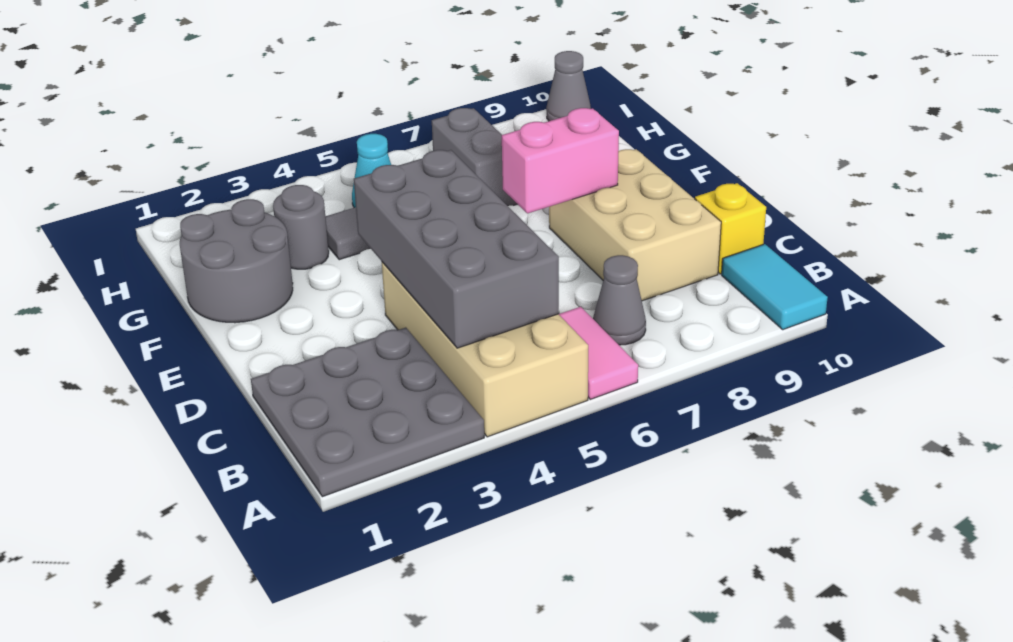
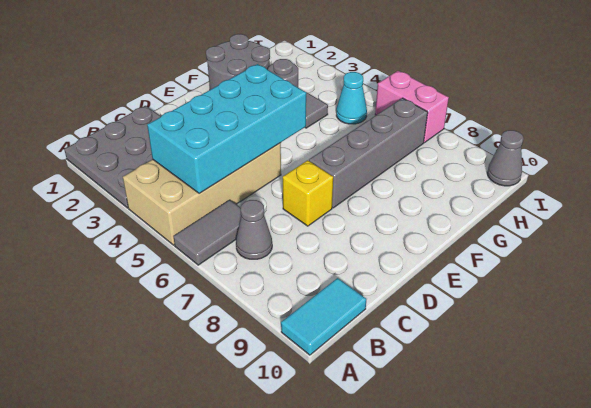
pink 1x2 tile [559,307,638,399] -> grey 1x2 tile [173,200,241,265]
grey 2x4 brick [354,150,559,348] -> cyan 2x4 brick [147,64,306,194]
tan 2x3 brick [549,149,721,301] -> none
yellow 1x1 brick [695,183,766,274] -> yellow 1x1 brick moved to [283,160,333,226]
pink 1x2 brick [502,108,619,213] -> pink 1x2 brick moved to [375,71,449,143]
grey 1x2 brick [432,108,517,206] -> grey 1x4 brick [309,98,428,208]

